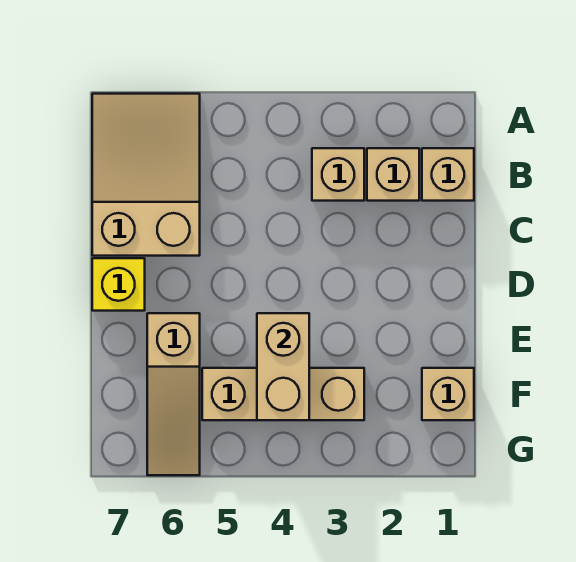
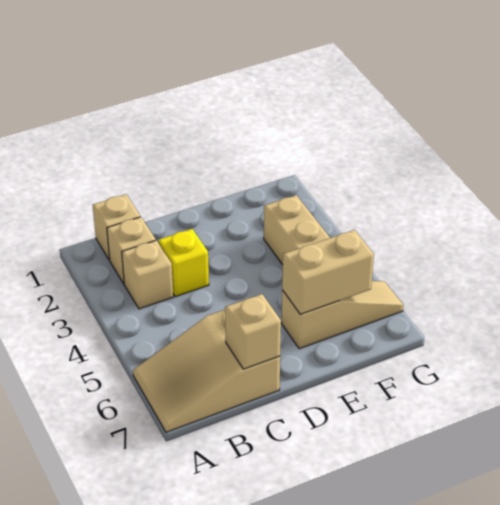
yellow 1x1 brick [92,258,145,311] -> yellow 1x1 brick moved to [158,229,209,297]
tan 1x2 brick [257,313,309,420] -> tan 1x2 brick moved to [282,230,374,314]
tan 1x1 brick [422,368,474,420] -> tan 1x1 brick moved to [225,294,281,369]

